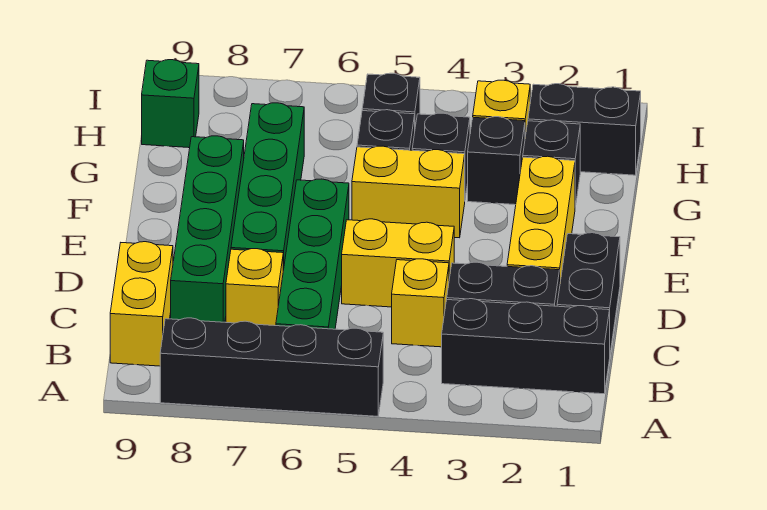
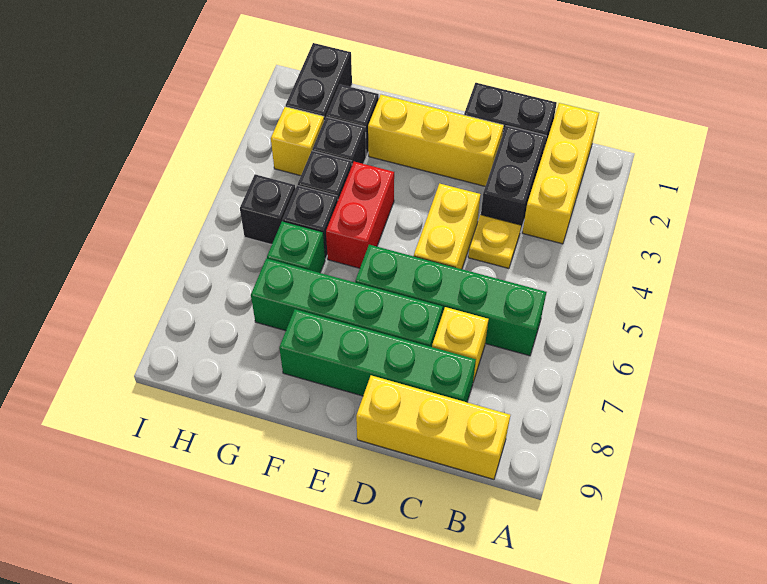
black 1x4 brick [160,318,383,416] -> none
black 1x3 brick [442,299,610,394] -> yellow 1x3 brick [522,103,599,244]
yellow 1x2 brick [110,242,173,366] -> yellow 1x3 brick [356,375,510,479]
yellow 1x1 brick [392,259,449,347] -> yellow 1x1 plate [468,215,521,268]
yellow 1x2 brick [352,146,465,238] -> red 1x2 brick [326,162,394,268]
green 1x1 brick [142,60,199,148] -> green 1x1 brick moved to [267,221,325,273]

